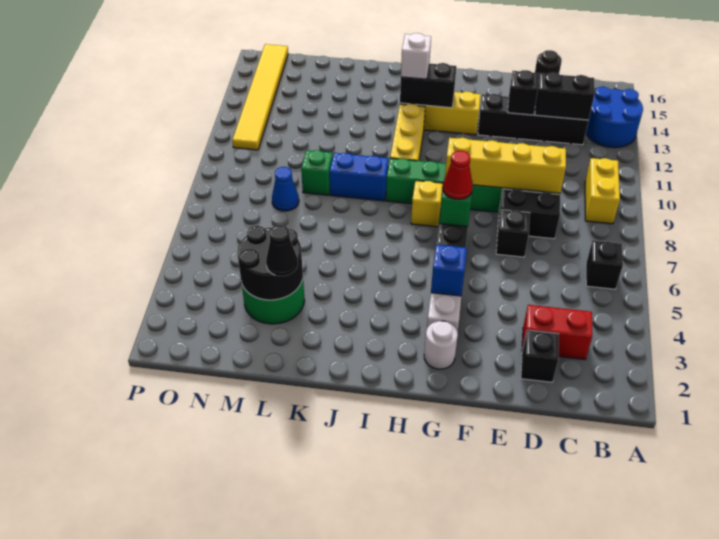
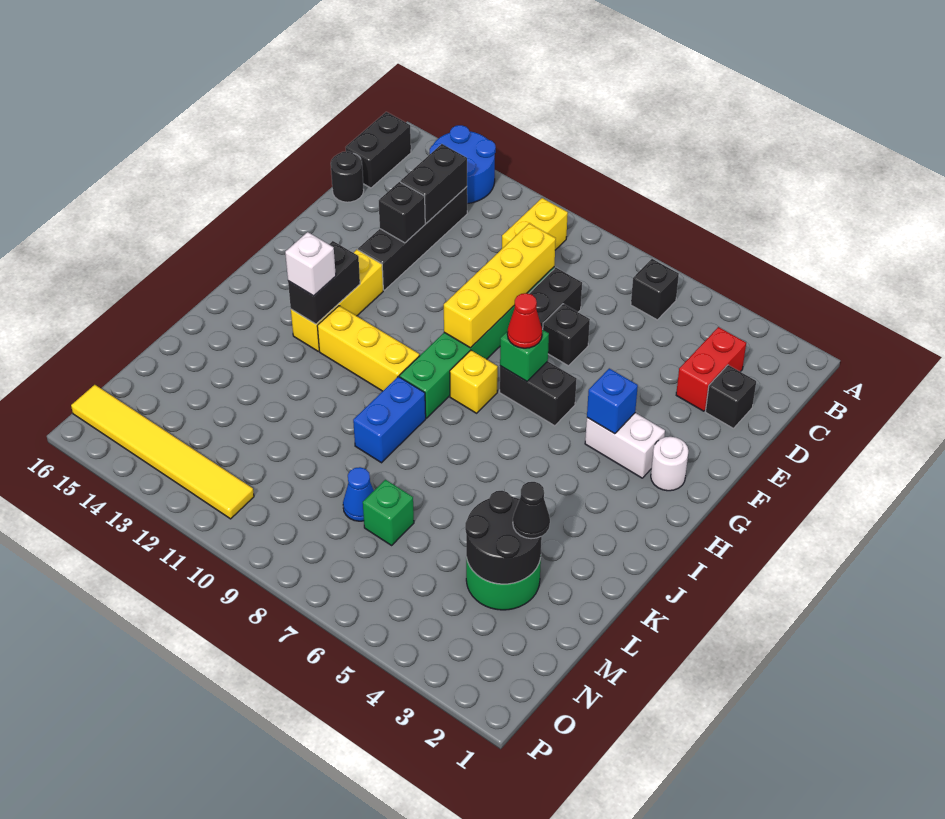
yellow 1x2 brick [585,158,620,224] -> yellow 1x2 brick turned to [502,198,568,250]
none -> black 1x2 brick [346,112,411,188]
green 1x1 brick [301,150,333,195] -> green 1x1 brick moved to [363,480,414,545]

